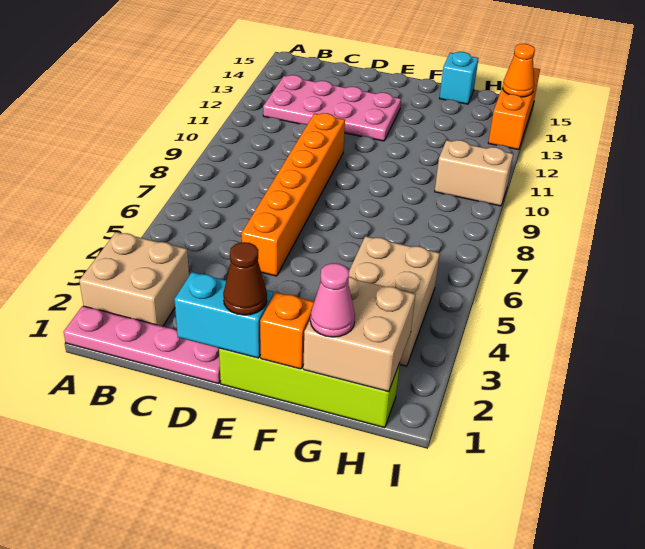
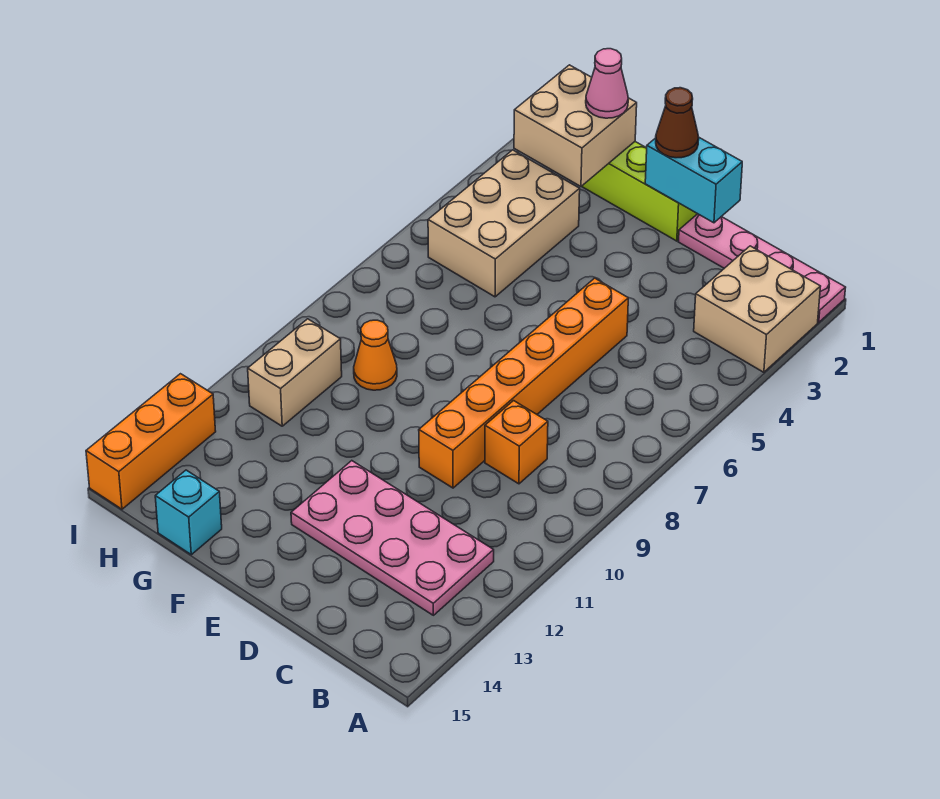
orange 1x1 brick [260,292,314,369] -> orange 1x1 brick moved to [485,401,548,484]
tan 1x2 brick [435,140,513,206] -> tan 1x2 brick turned to [248,319,342,426]
orange 1x1 cone [503,44,535,97] -> orange 1x1 cone moved to [354,320,397,390]

